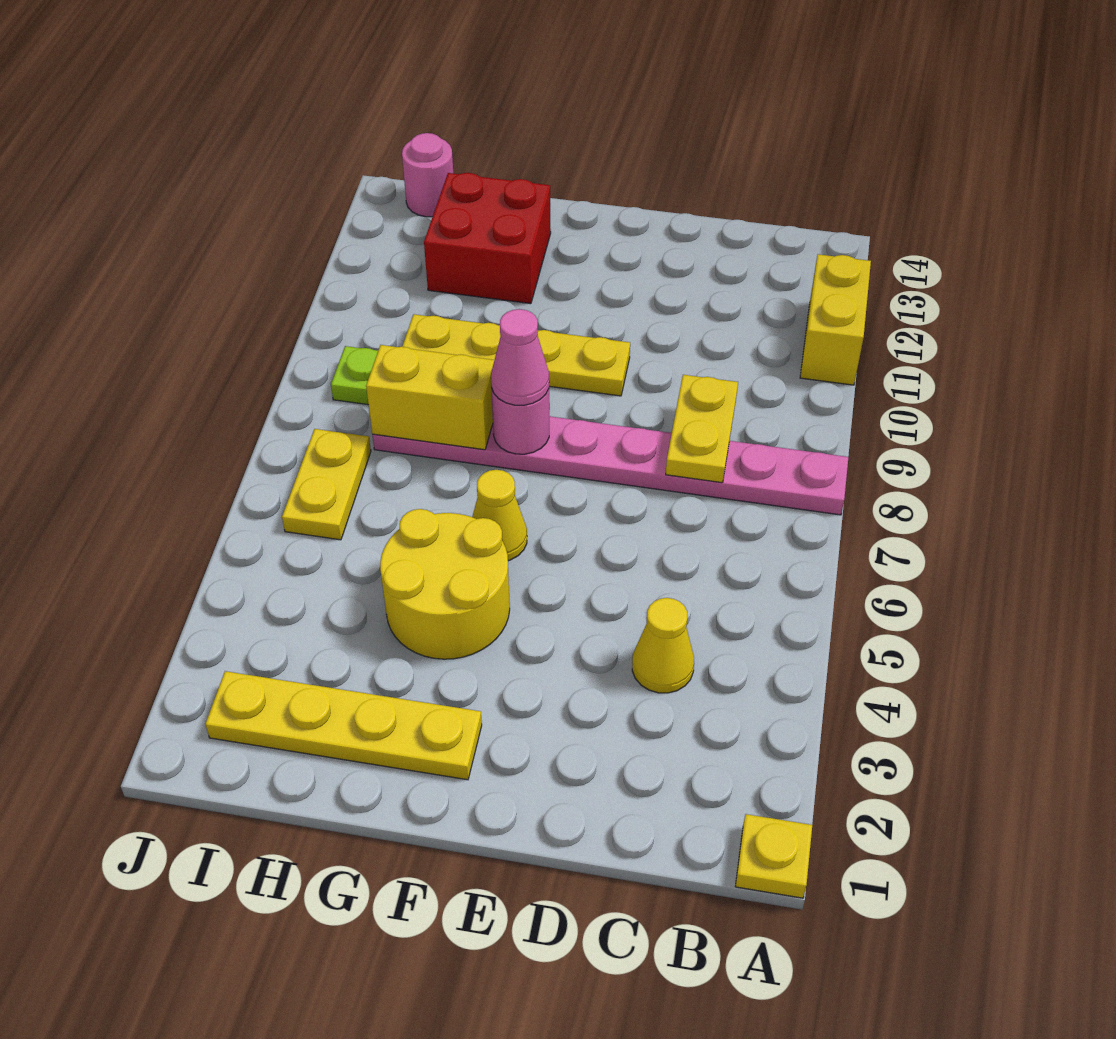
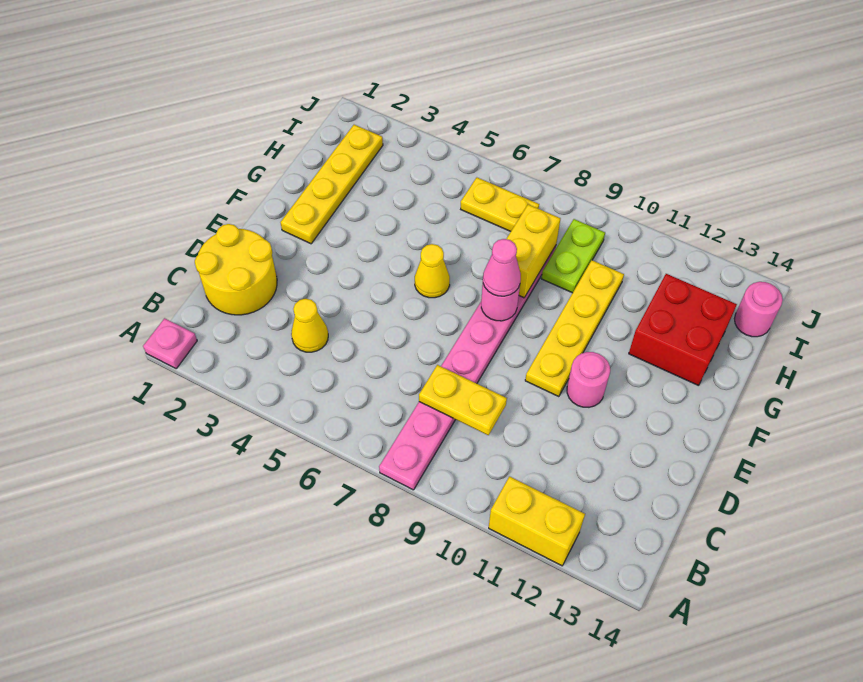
yellow 1x1 plate [735,814,812,898] -> pink 1x1 plate [143,318,197,369]
none -> pink 1x1 round brick [567,352,610,407]
yellow 2x2 round brick [380,509,510,659] -> yellow 2x2 round brick moved to [195,224,277,315]

